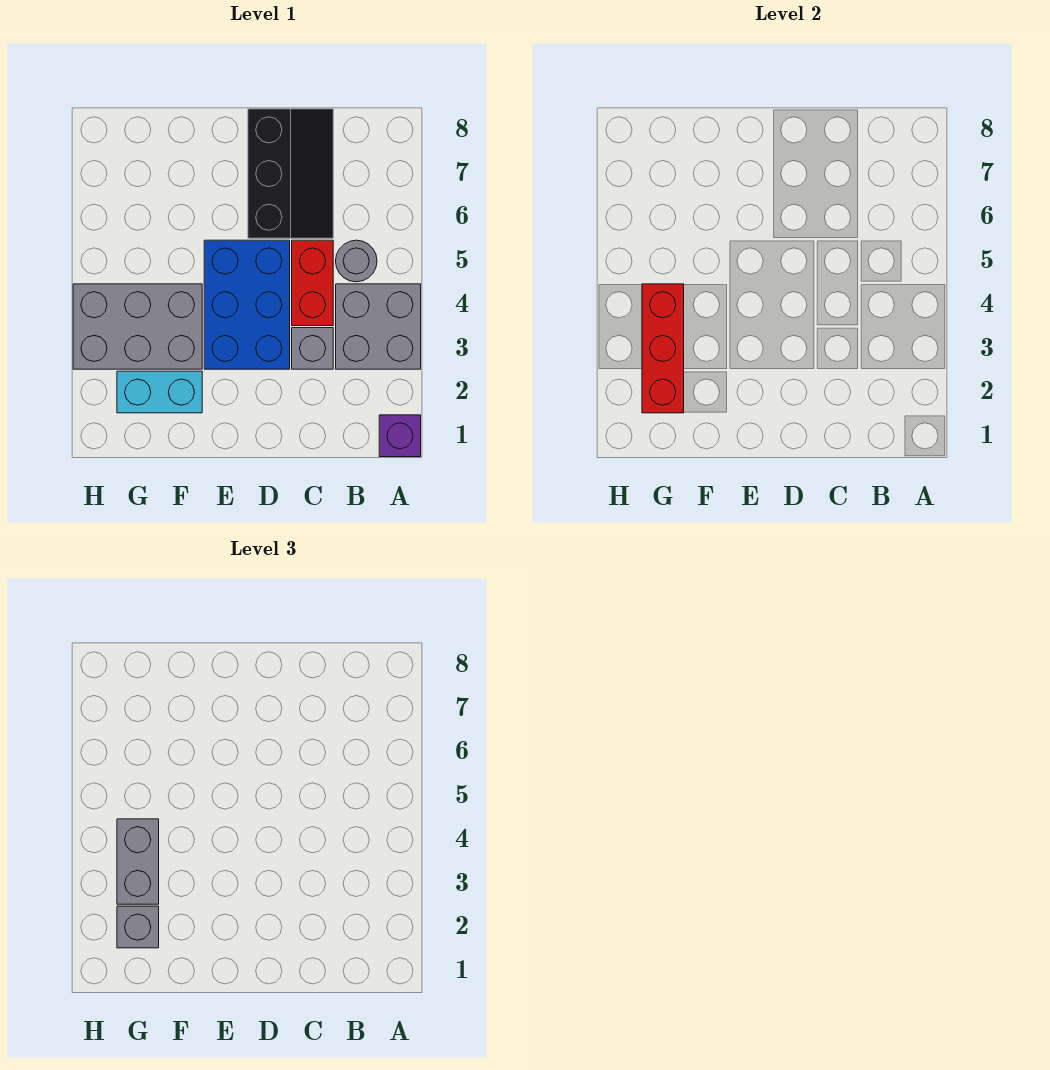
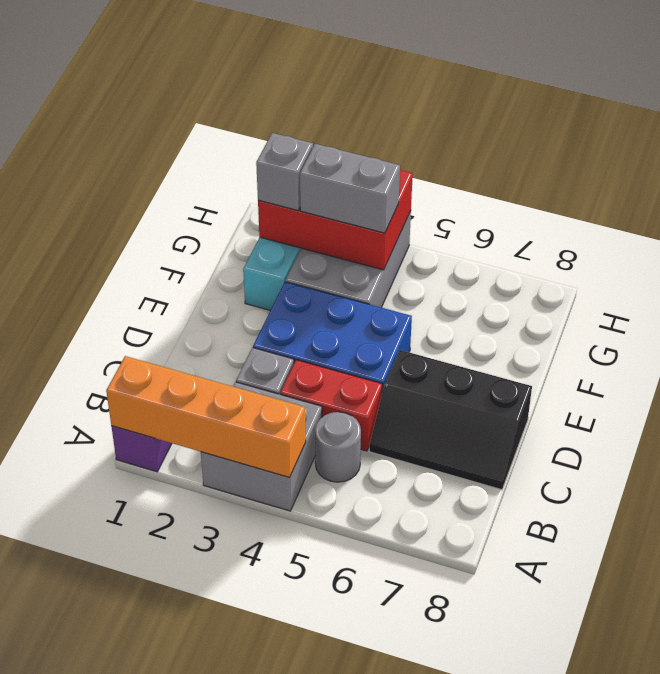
none -> orange 1x4 brick [106,356,306,478]
red 1x3 brick [642,284,684,413] -> red 2x3 brick [258,170,413,270]

